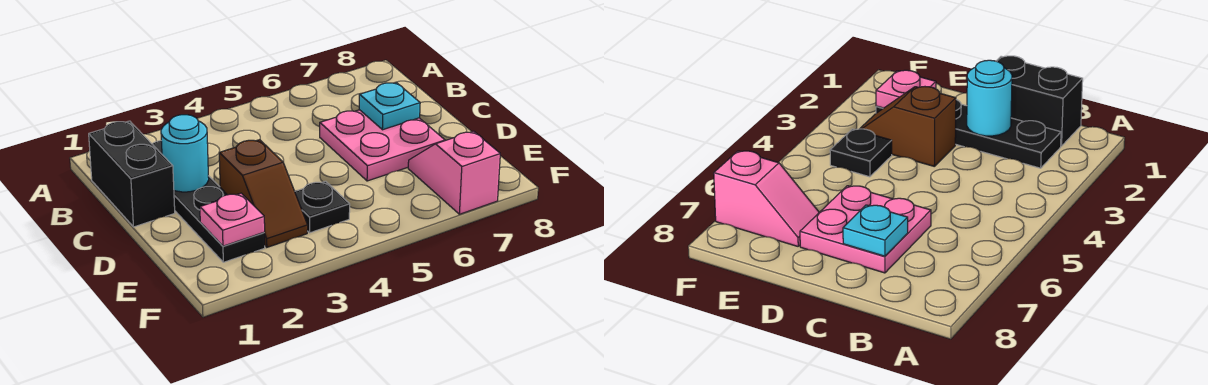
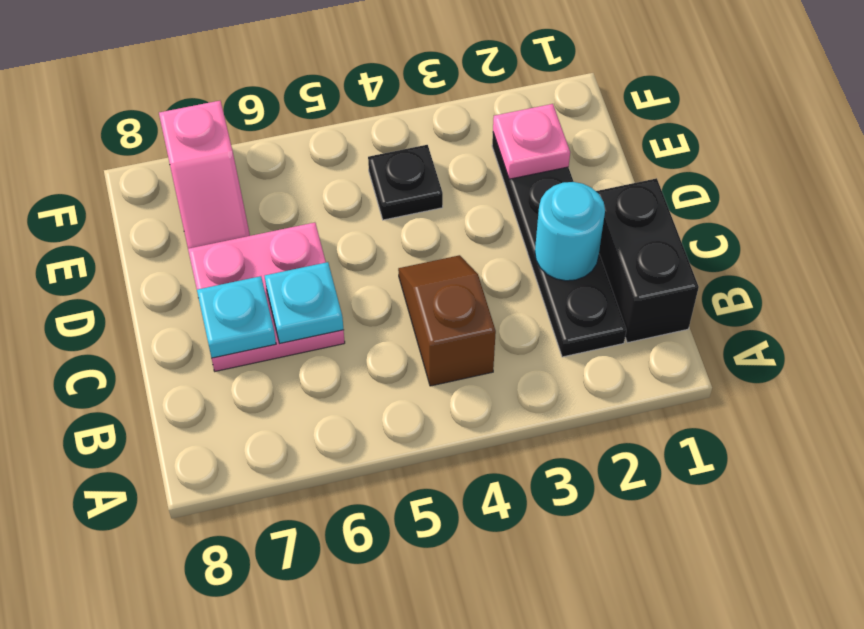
none -> cyan 1x1 plate [265,262,344,343]
brown 1x2 slope [219,140,308,247] -> brown 1x2 slope moved to [398,255,496,386]

